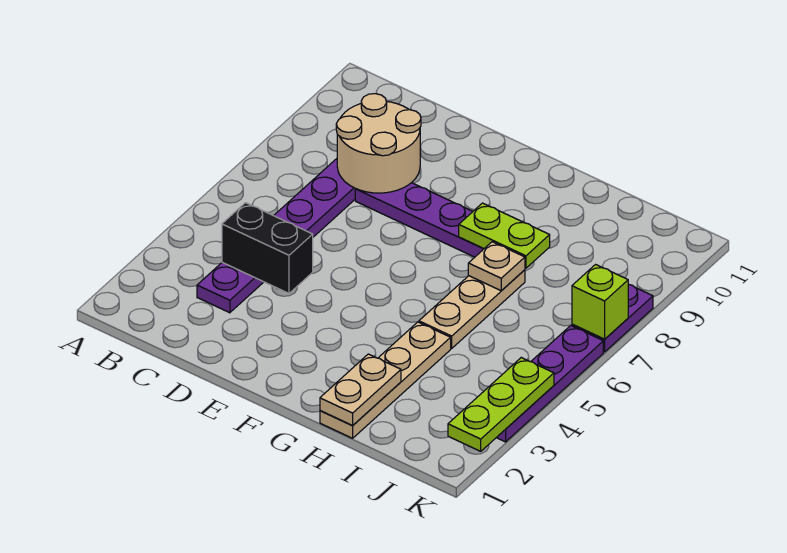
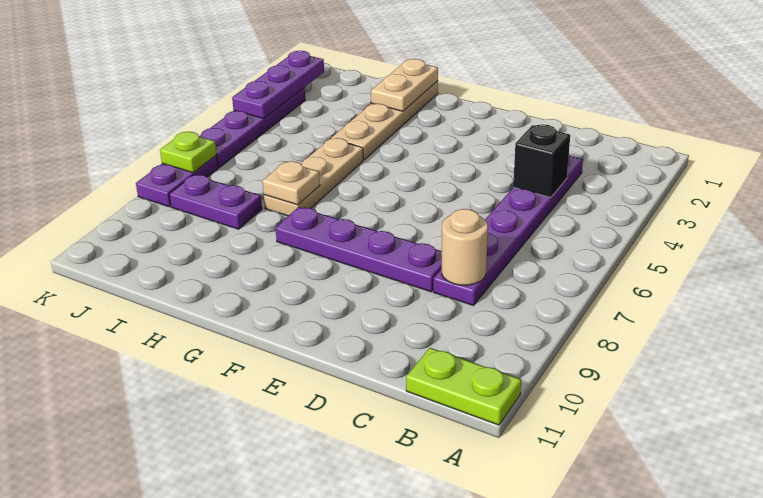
black 1x2 brick [222,203,313,293] -> black 1x1 brick [513,124,570,198]
tan 2x2 round brick [336,94,421,193] -> tan 1x1 round brick [442,209,488,285]
lime 1x2 plate [459,203,550,268] -> lime 1x2 plate moved to [406,348,521,425]
none -> purple 1x2 plate [169,175,262,229]
lime 1x3 plate [448,358,554,451] -> purple 1x3 plate [232,51,324,119]
lime 1x1 brick [572,265,628,339] -> lime 1x1 plate [160,132,217,173]

